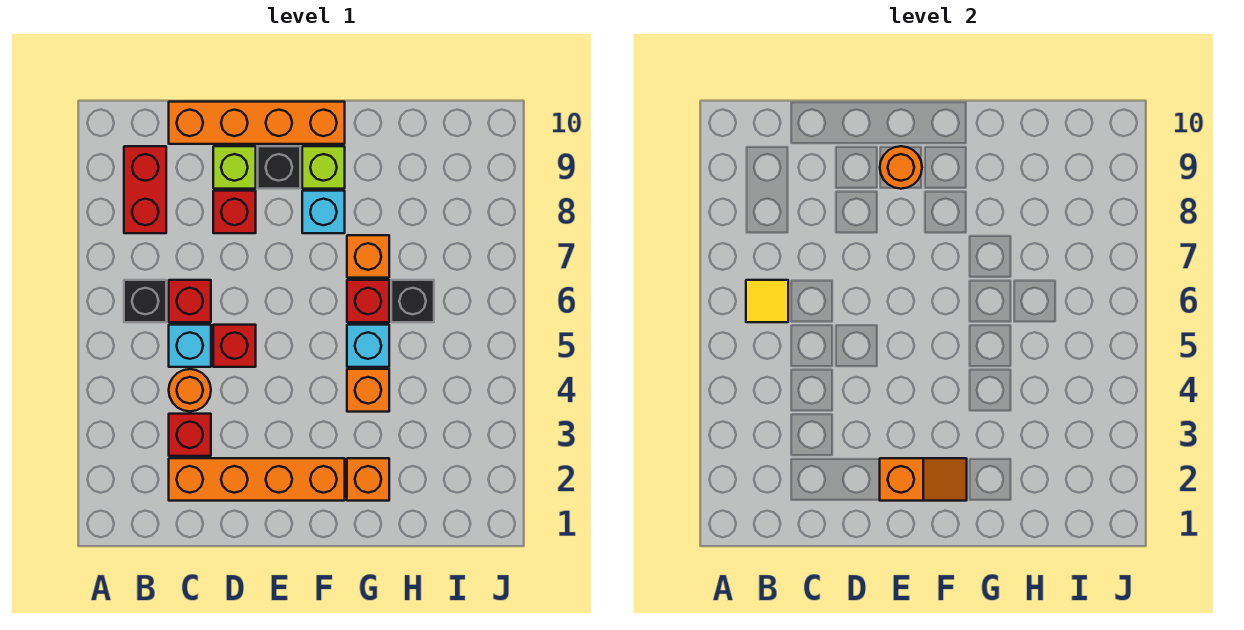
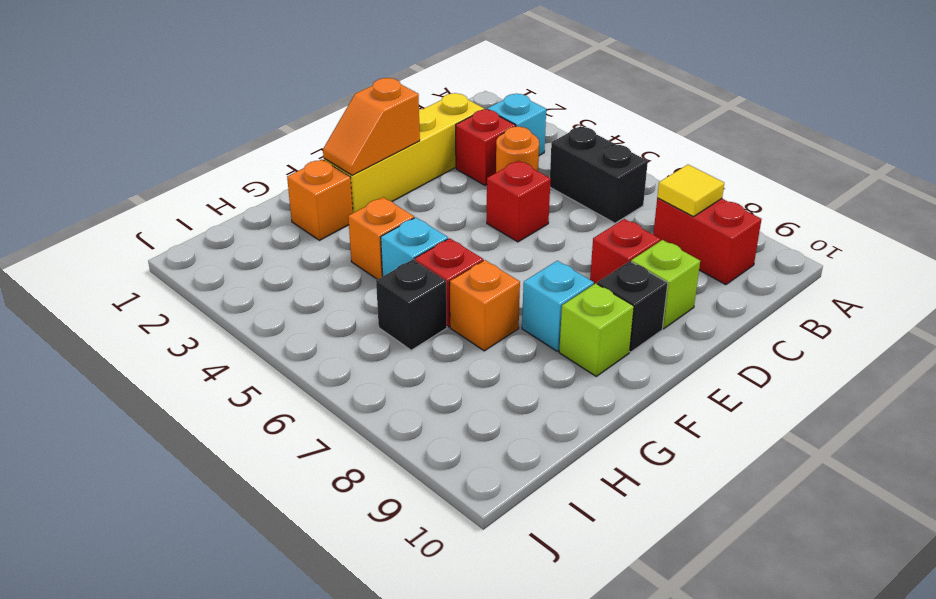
black 1x1 brick [124,280,166,322] -> black 1x2 brick [550,126,648,223]
yellow 1x1 tile [746,280,788,322] -> yellow 1x1 tile moved to [657,165,724,217]
orange 1x4 brick [169,458,345,501] -> yellow 1x4 brick [324,93,484,213]
cyan 1x1 brick [169,325,211,367] -> cyan 1x1 brick moved to [487,94,546,155]
red 1x1 brick [169,280,211,322] -> none
orange 1x4 brick [169,102,345,144] -> none
orange 1x1 round brick [880,146,922,189] -> none

